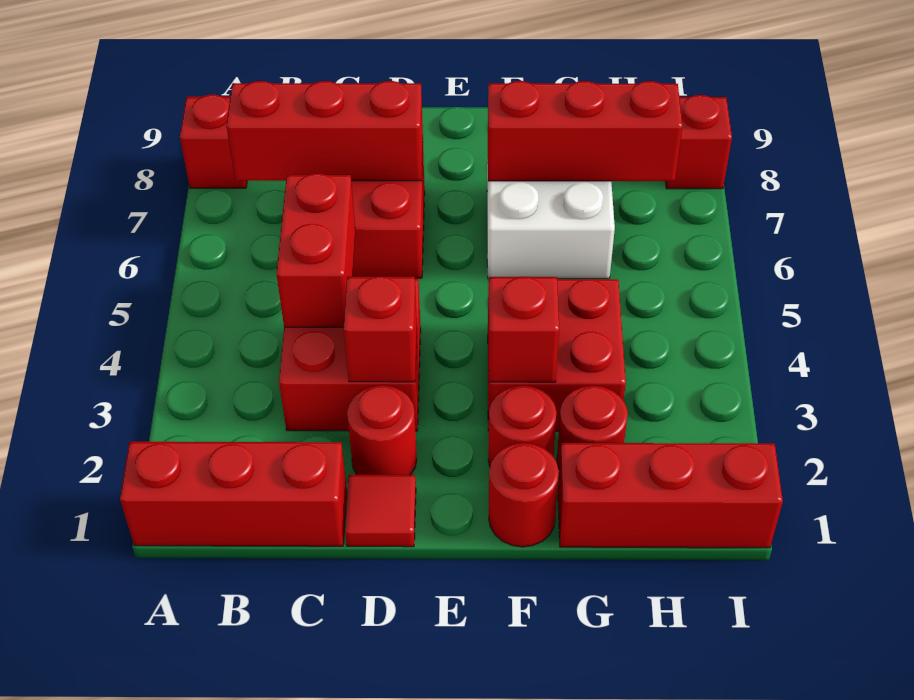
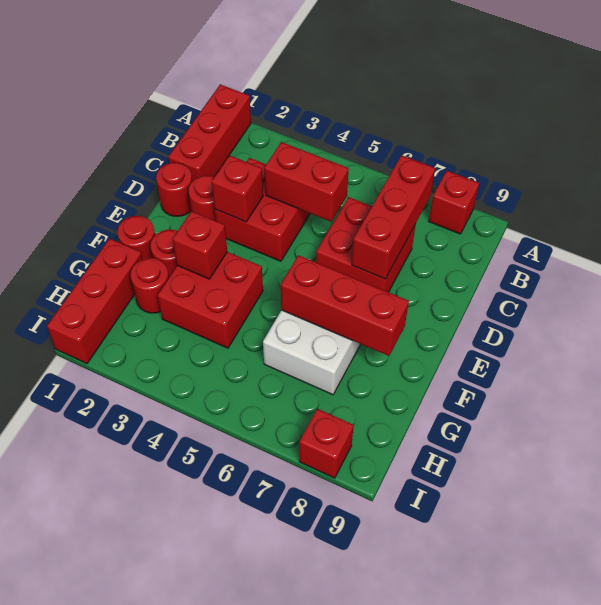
red 1x1 tile [345,475,416,547] -> red 1x1 round brick [156,163,192,216]
red 1x3 brick [488,81,683,181] -> red 1x3 brick turned to [281,255,409,356]

